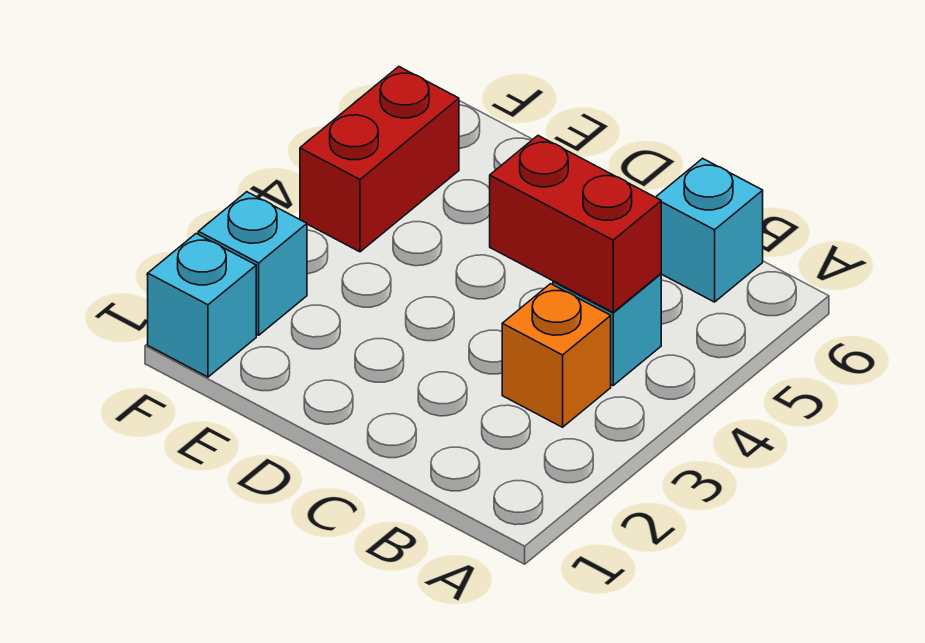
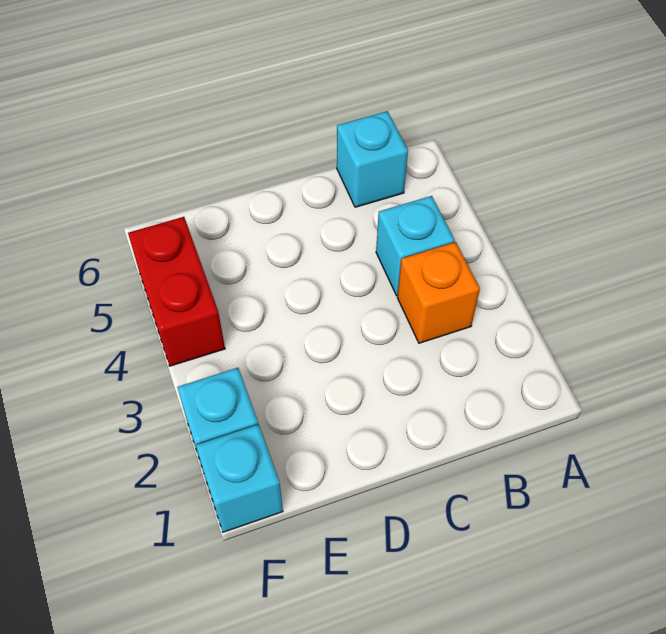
red 1x2 brick [490,136,661,312] -> none

